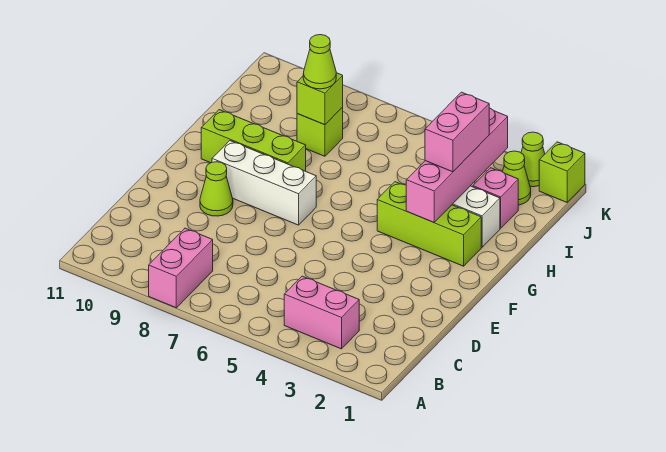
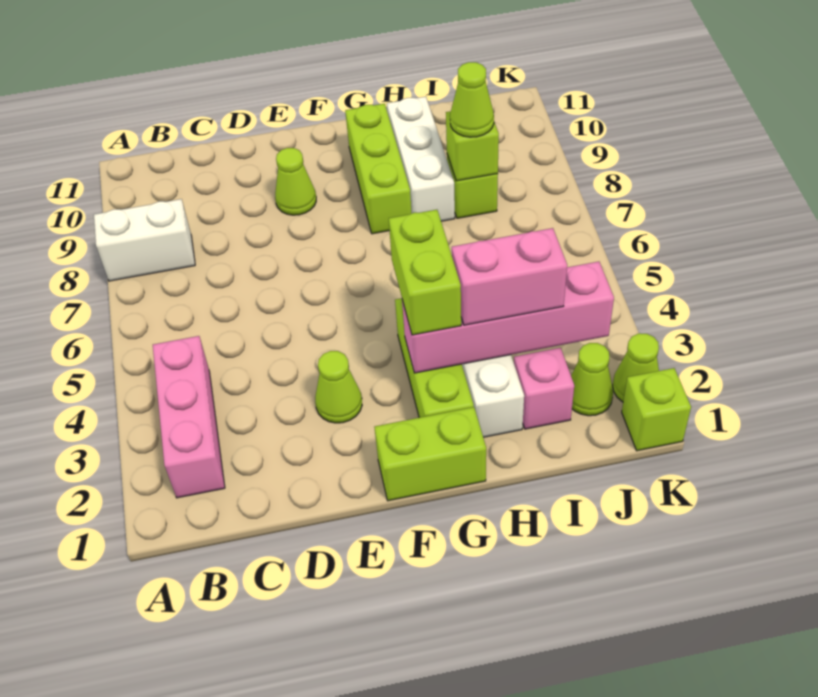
pink 1x2 brick [149,228,213,308] -> white 1x2 brick [94,199,195,281]
pink 1x2 brick [284,276,359,349] -> pink 1x3 brick [153,336,225,498]
none -> lime 1x1 cone [315,351,362,423]
none -> lime 1x2 brick [375,407,486,501]
white 1x3 brick [212,141,316,225] -> white 1x3 brick moved to [387,96,455,221]
none -> lime 1x2 brick [389,210,461,335]

